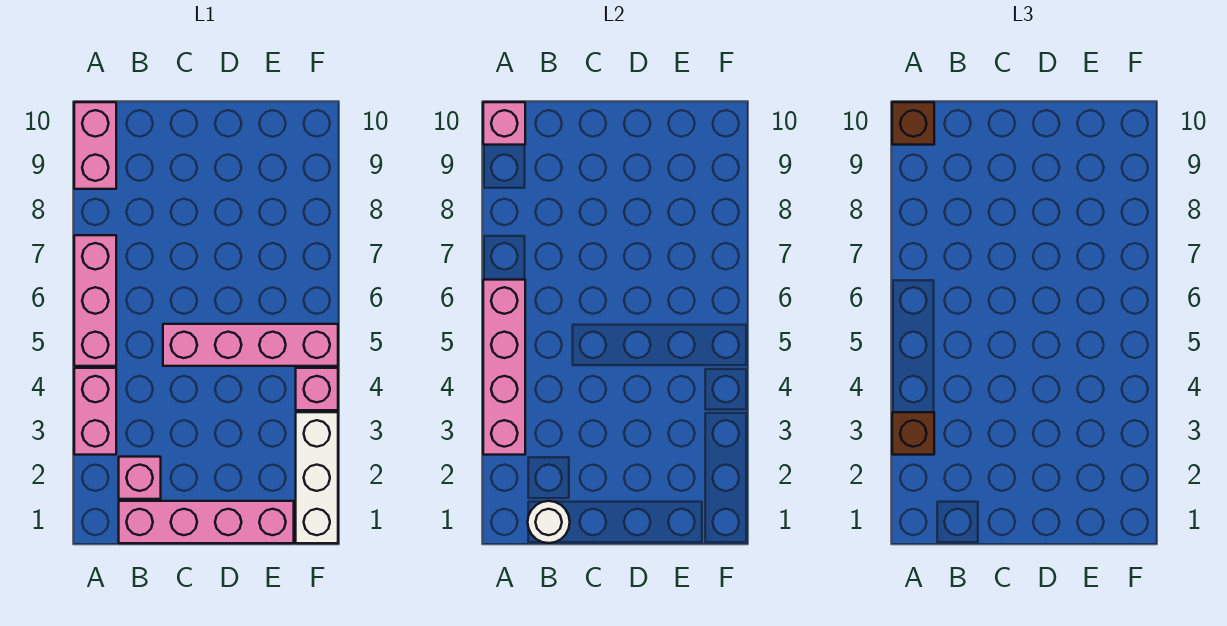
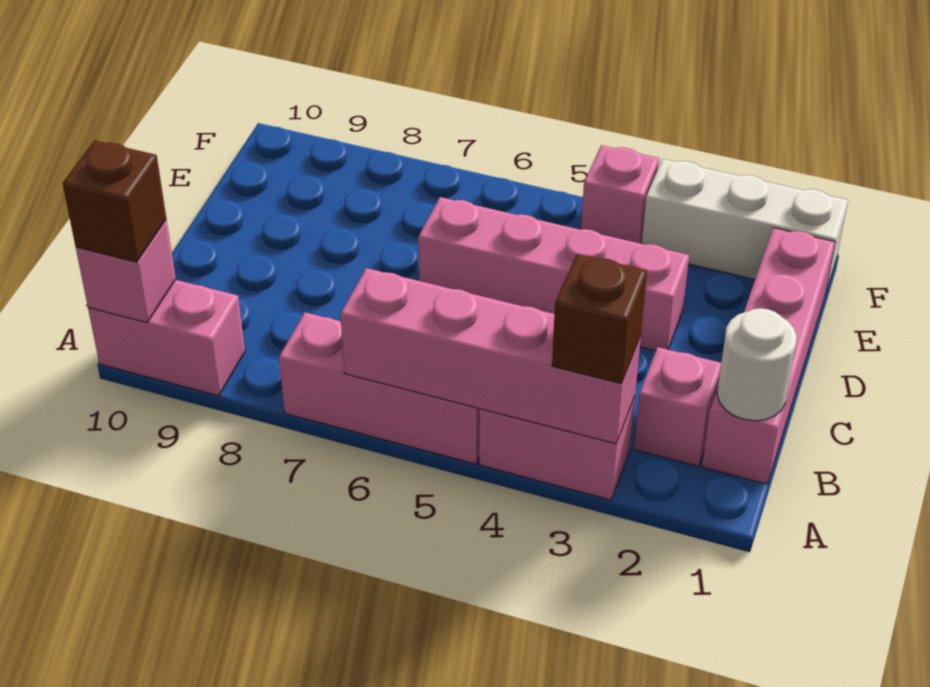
pink 1x4 brick [163,324,338,366] -> pink 1x4 brick turned to [418,197,689,351]

